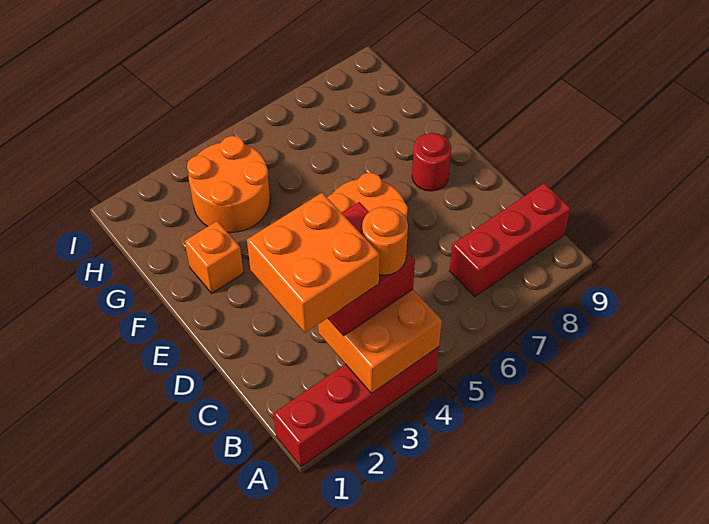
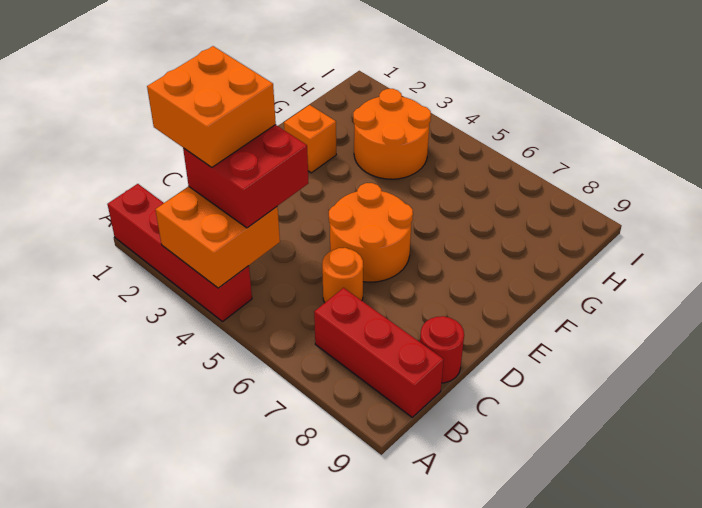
orange 1x1 round brick [362,207,408,275] -> orange 1x1 round brick moved to [322,248,363,303]
red 1x1 round brick [412,133,451,191] -> red 1x1 round brick moved to [420,316,464,383]

